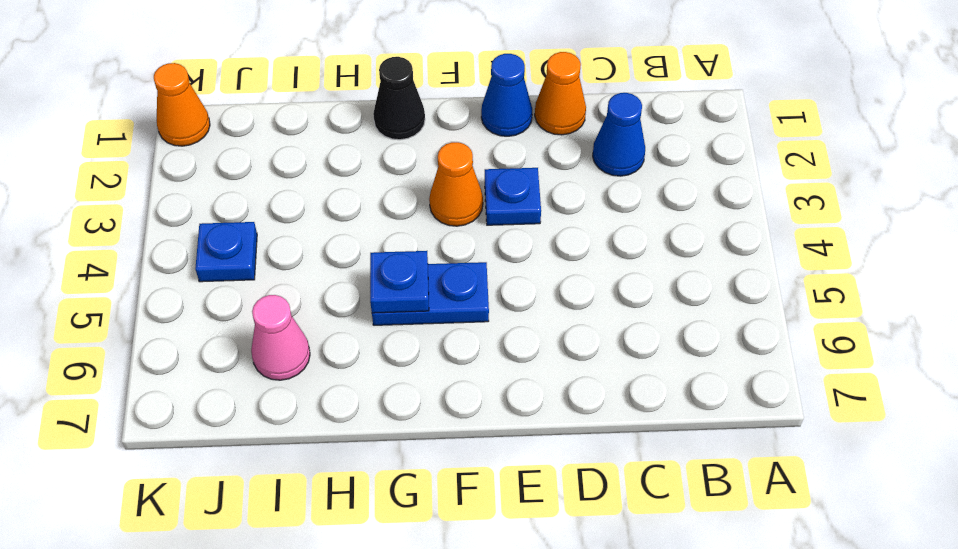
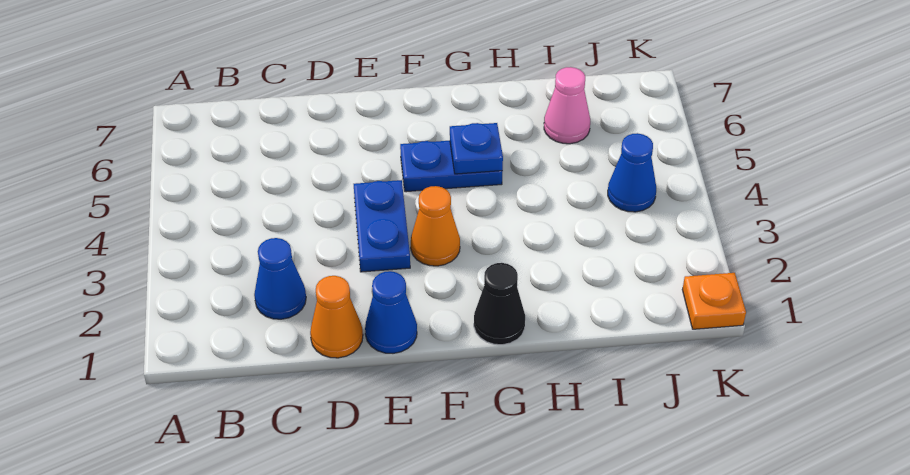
blue 1x1 plate [485,168,541,225] -> blue 1x2 plate [354,180,410,272]
blue 1x1 plate [195,222,257,282] -> blue 1x1 cone [608,133,656,212]
orange 1x1 cone [154,63,210,146] -> orange 1x1 plate [682,273,746,329]

